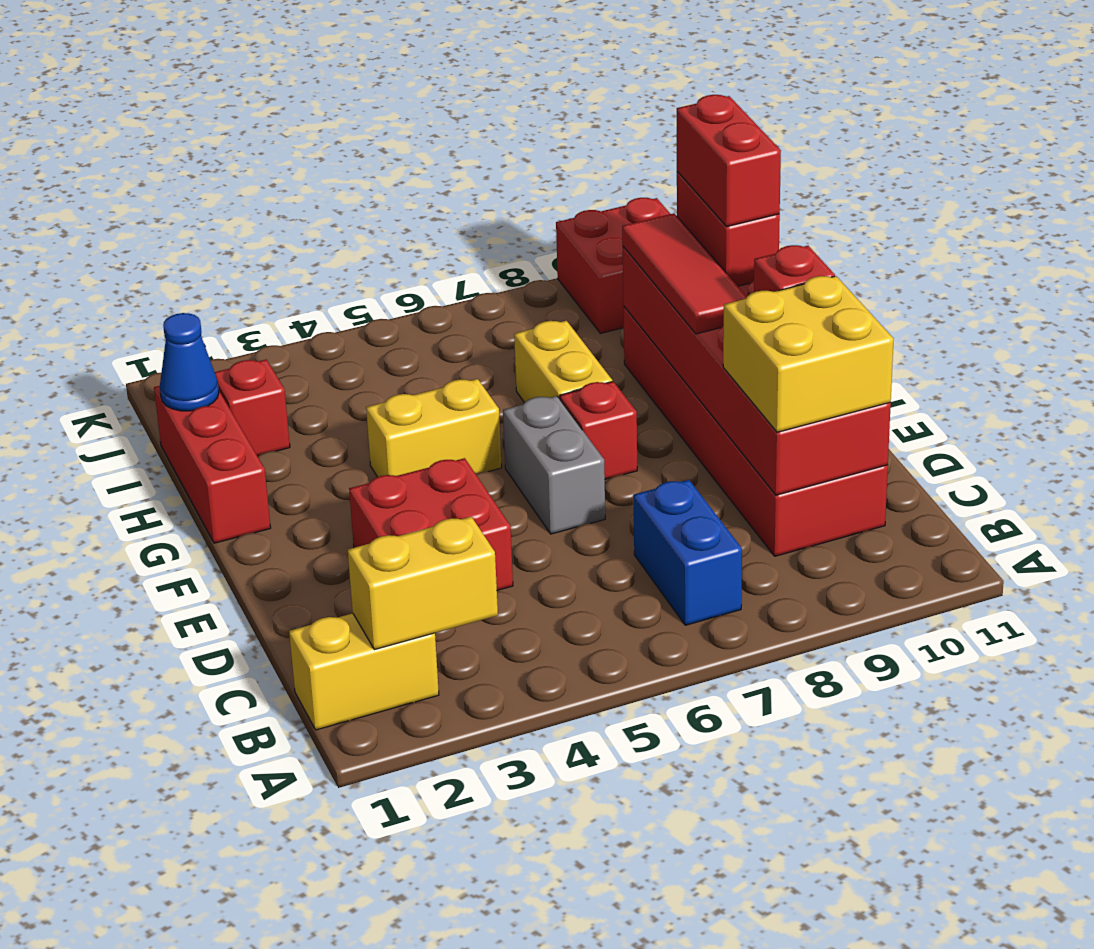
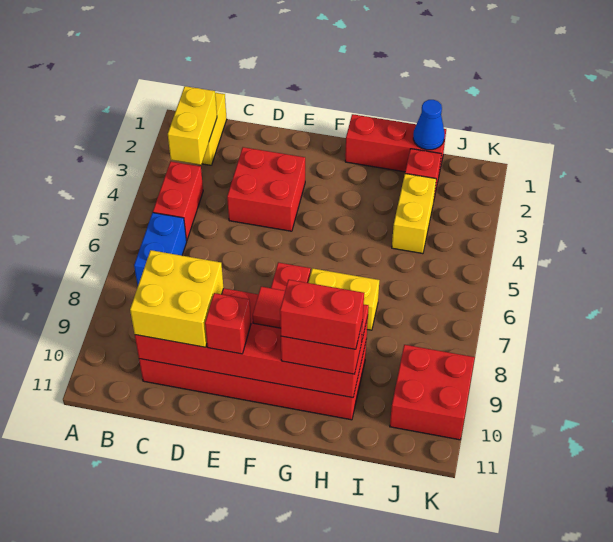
none -> red 1x2 brick [153,161,203,241]
blue 1x2 brick [633,480,742,625] -> blue 1x2 brick turned to [134,213,187,286]
grey 1x2 brick [503,396,605,534] -> none
yellow 1x2 brick [366,379,502,477] -> yellow 1x2 brick moved to [392,174,436,254]

